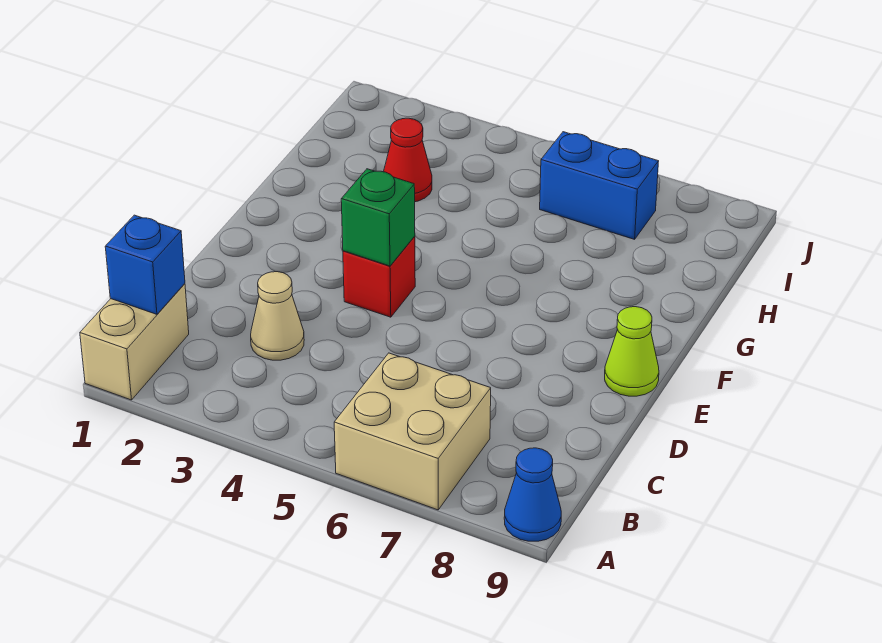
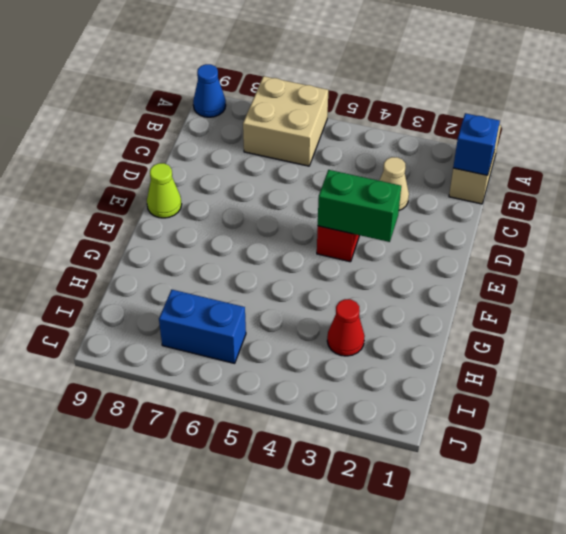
green 1x1 brick [341,169,415,266] -> green 1x2 brick [318,170,401,242]

